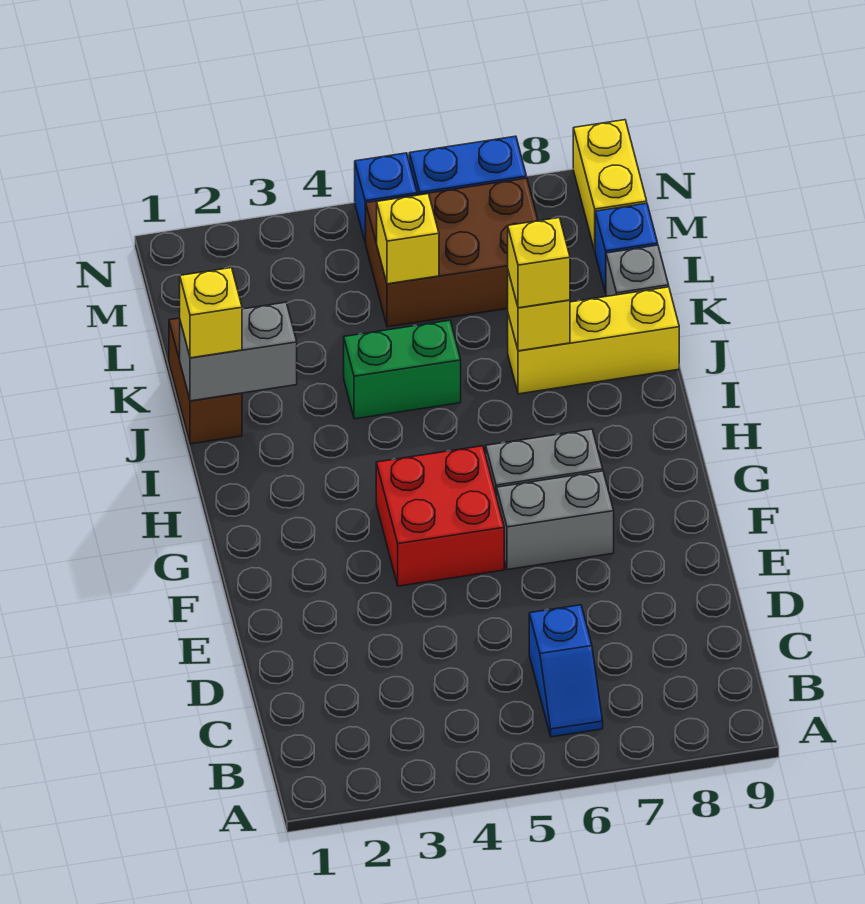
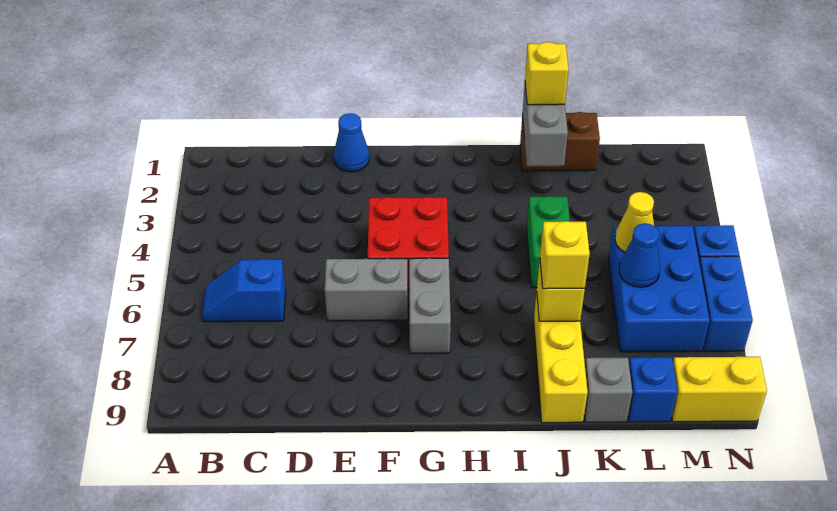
none -> blue 1x1 cone [334,113,369,172]
grey 1x2 brick [497,471,614,570] -> grey 1x2 brick turned to [325,259,408,321]
brown 2x3 brick [366,178,538,327] -> blue 2x3 brick [608,225,710,352]
yellow 1x1 brick [377,194,439,284] -> yellow 1x1 cone [615,192,654,252]
none -> blue 1x1 cone [619,223,660,287]

